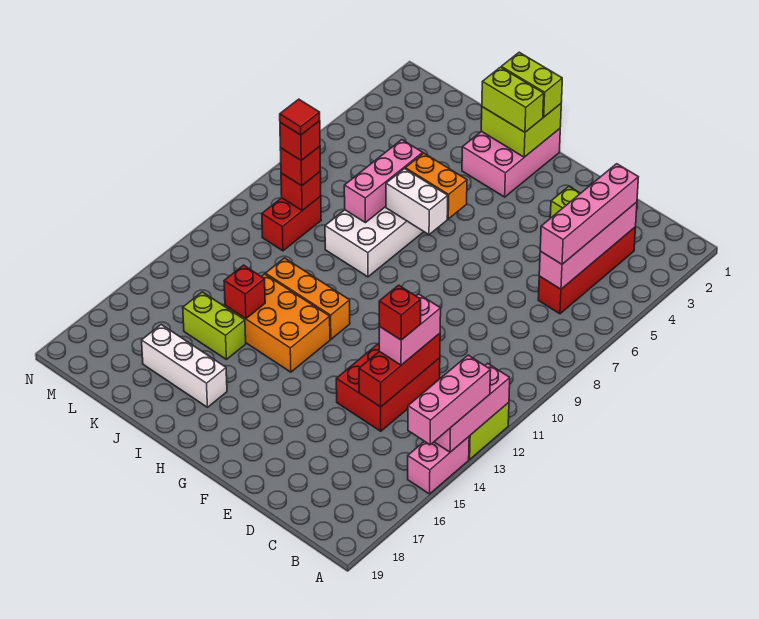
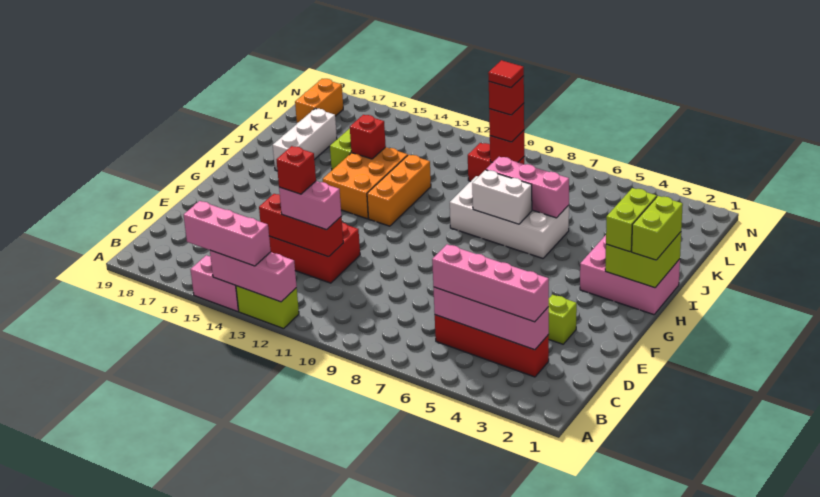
orange 1x2 brick [405,153,467,219] -> orange 1x2 brick moved to [295,79,343,123]
white 1x2 brick [386,169,448,235] -> white 1x2 brick turned to [472,170,532,224]

